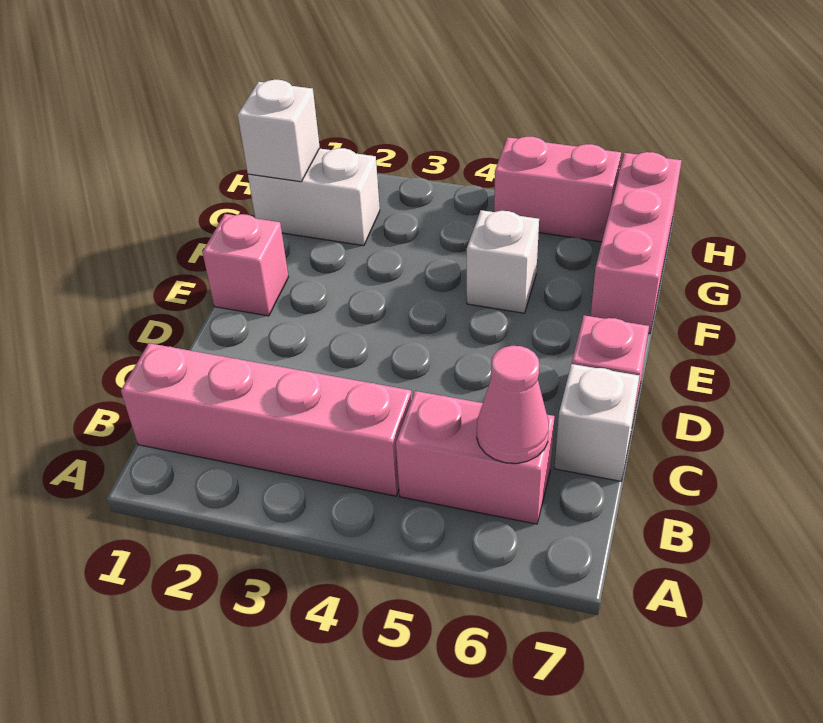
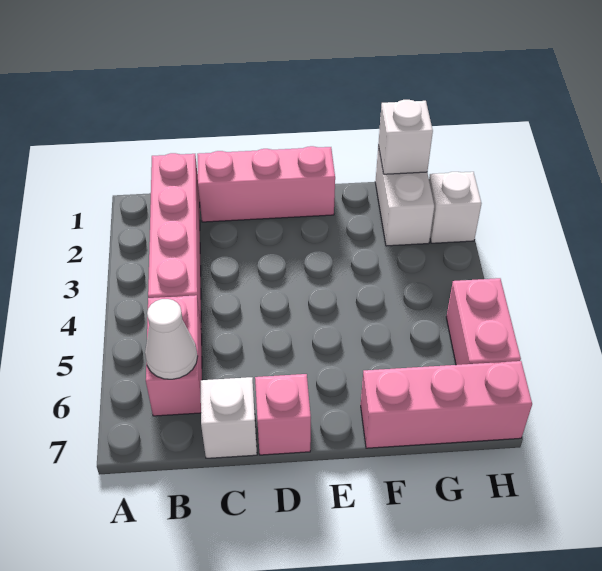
pink 1x1 cone [477,346,549,463] -> white 1x1 cone [145,299,198,379]
pink 1x1 brick [202,214,288,316] -> pink 1x3 brick [197,146,335,222]
white 1x1 brick [467,210,539,313] -> white 1x1 brick moved to [429,172,481,243]

